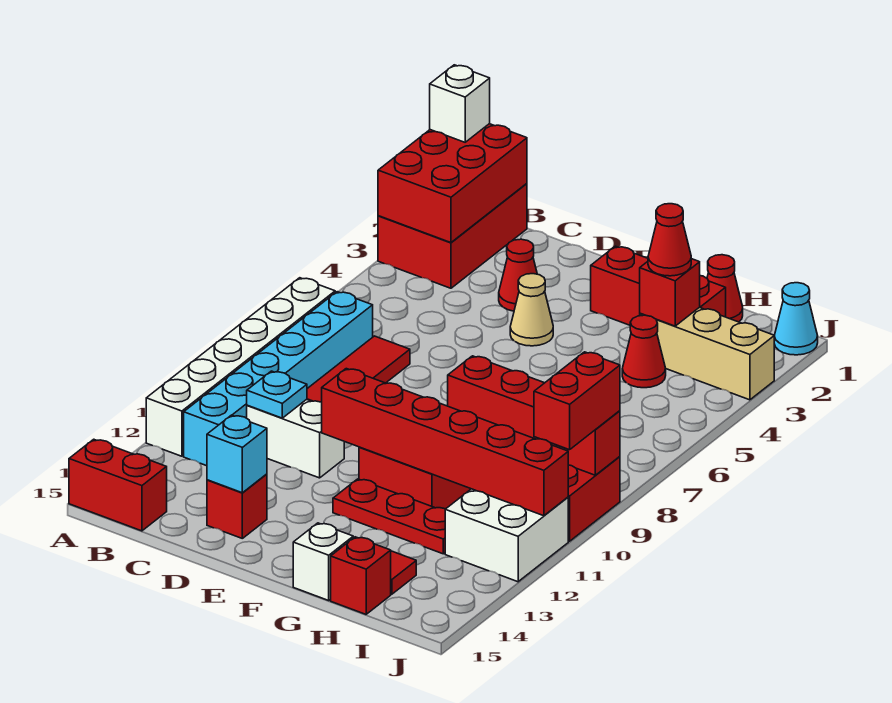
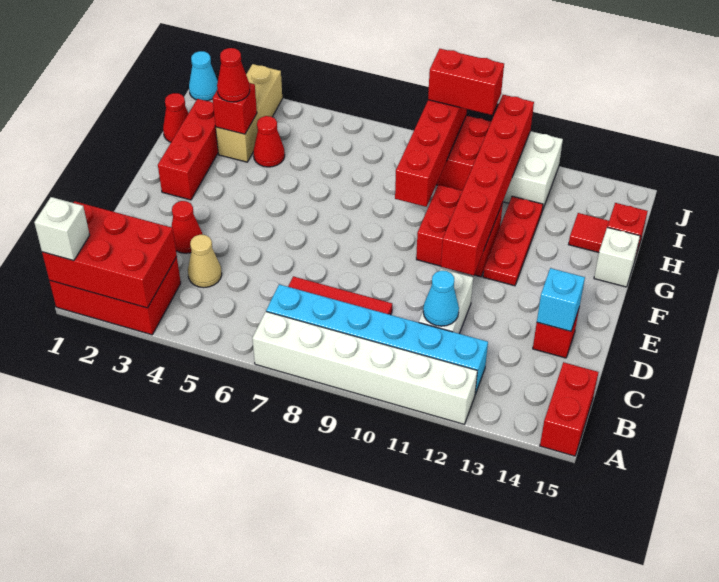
cyan 1x1 plate [247,371,307,418] -> cyan 1x1 cone [423,271,459,326]
tan 1x1 cone [510,274,553,346] -> tan 1x1 cone moved to [188,235,222,288]

